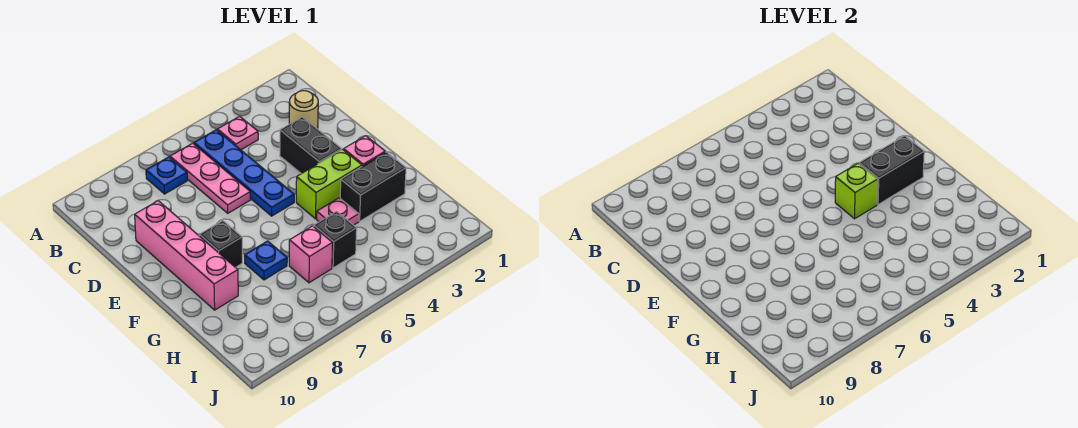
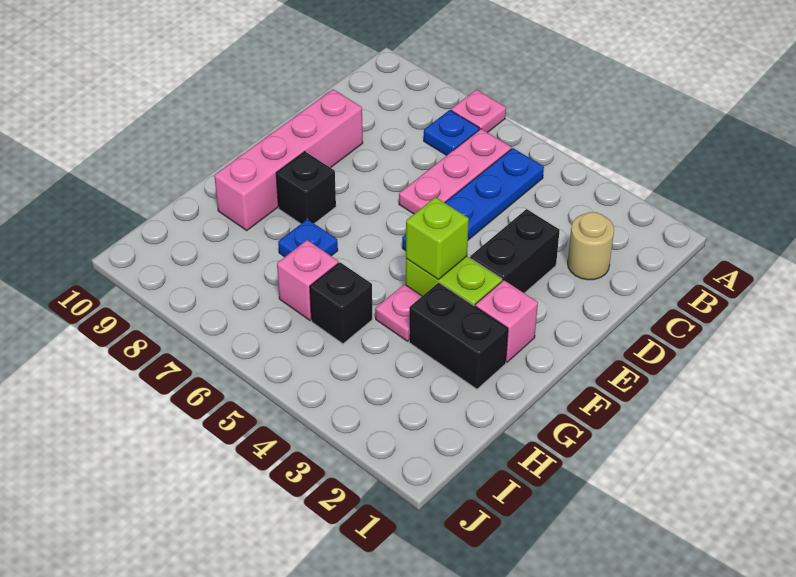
pink 1x1 plate [217,116,258,150] -> pink 1x1 plate moved to [451,90,506,133]
black 1x2 brick [859,136,924,204] -> none

